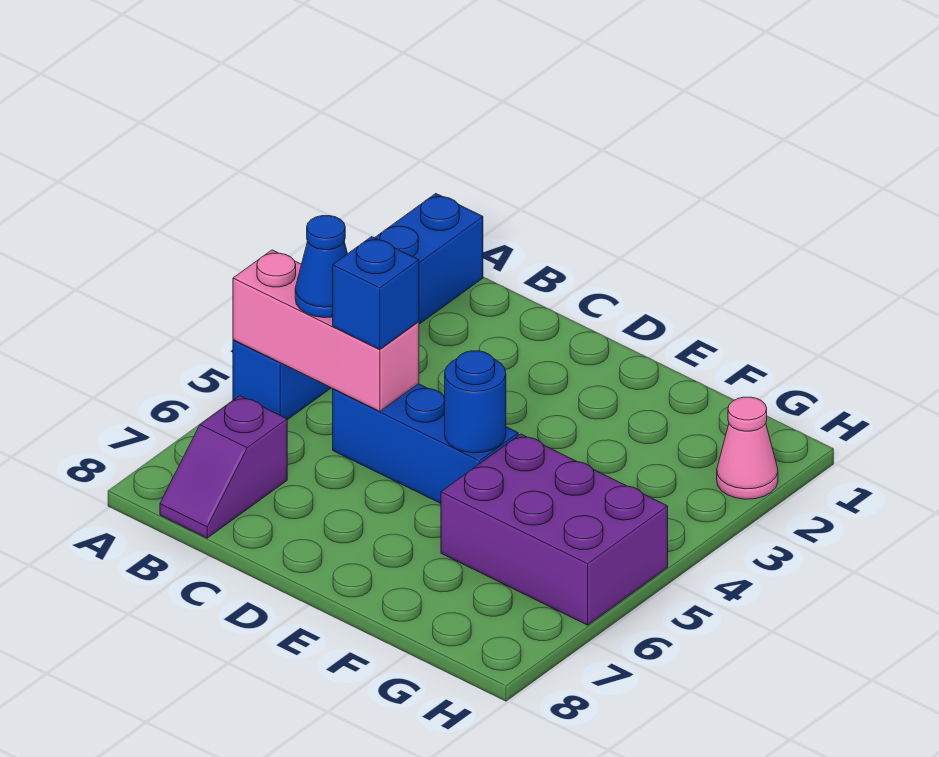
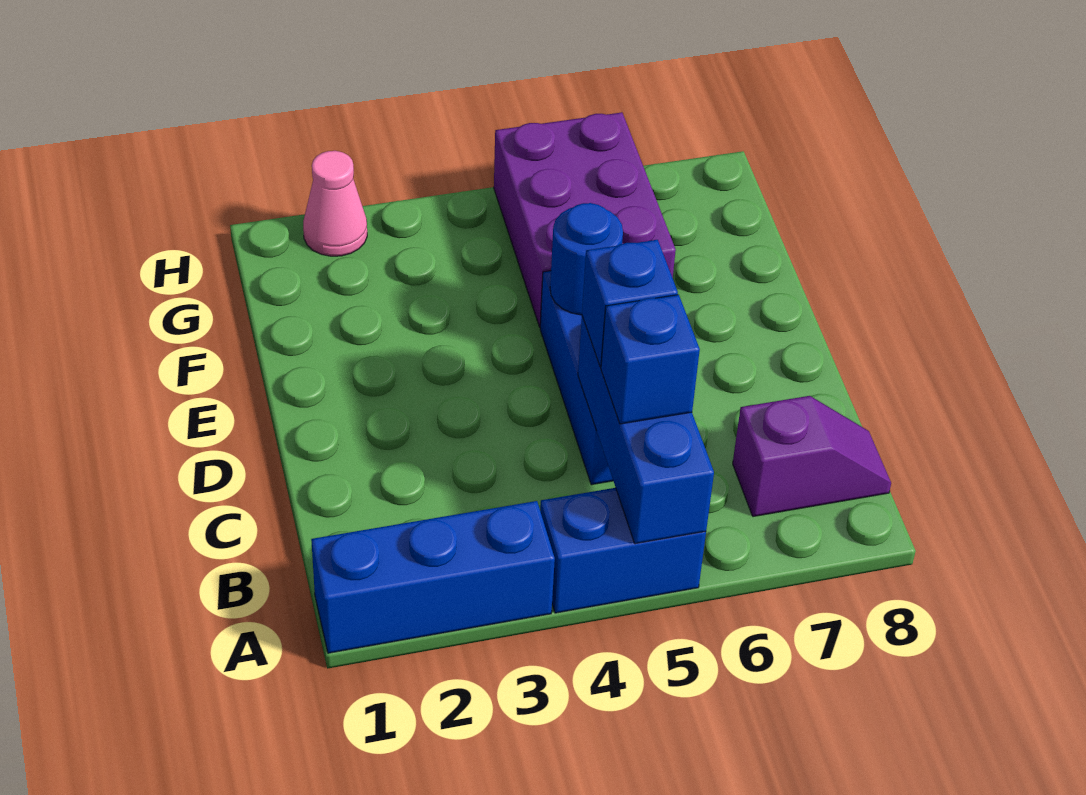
pink 1x3 brick [233,250,419,411] -> blue 1x3 brick [578,316,714,544]
blue 1x1 cone [295,216,348,318] -> blue 1x1 brick [601,295,700,424]

